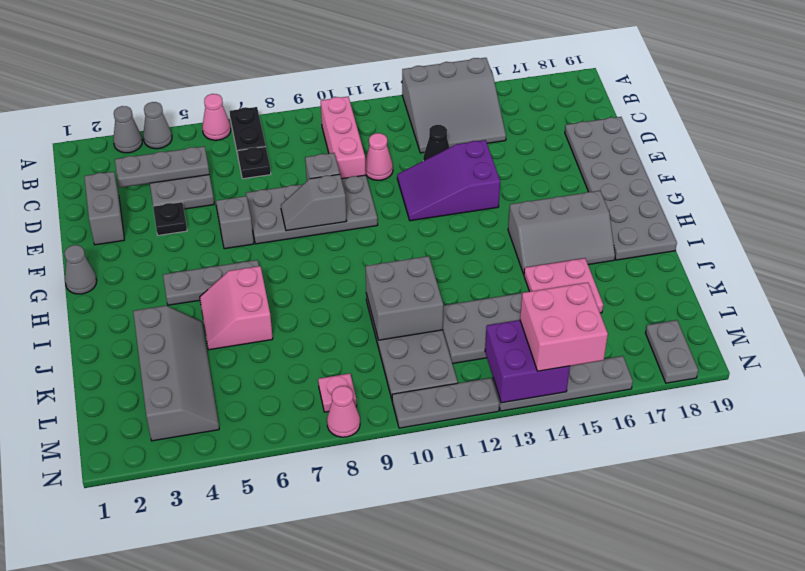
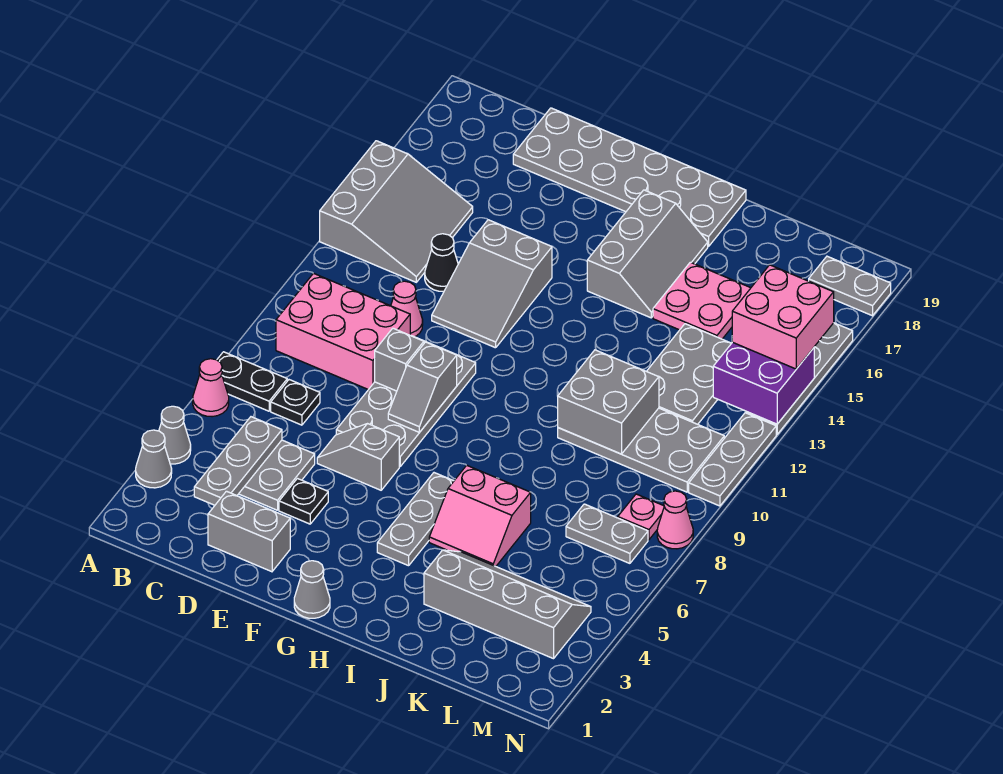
pink 1x3 brick [321,97,366,179] -> pink 2x3 brick [276,273,410,390]
purple 2x3 slope [397,140,500,221] -> grey 2x3 slope [432,220,552,348]
none -> grey 1x2 plate [566,504,648,563]

